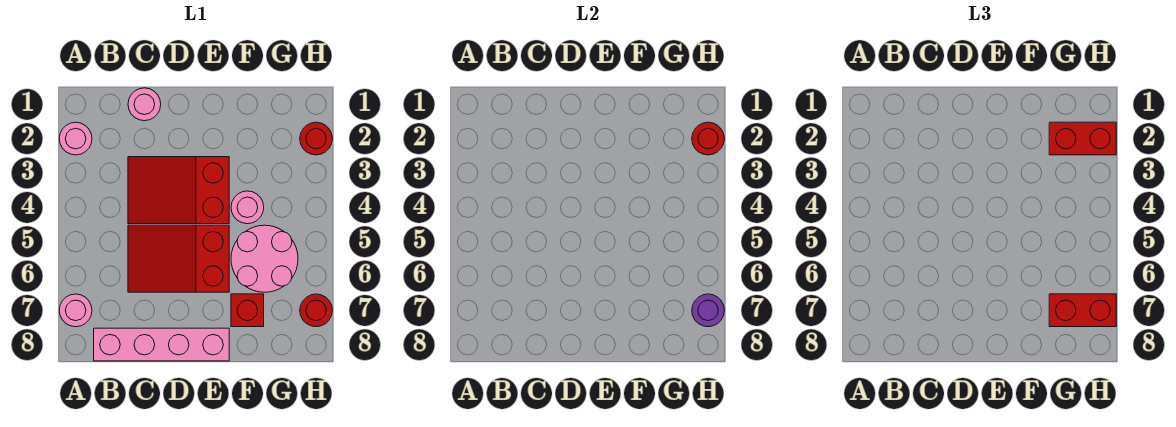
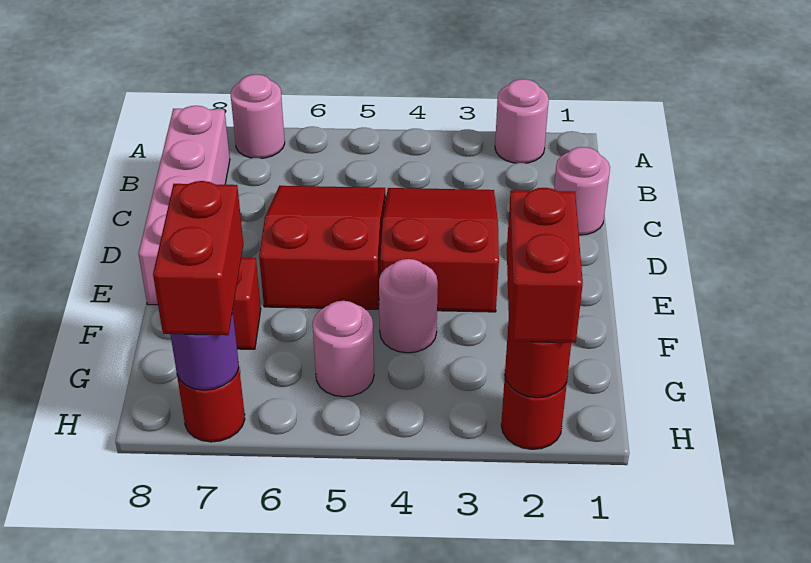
pink 2x2 round brick [231,225,298,292] -> pink 1x1 round brick [313,301,374,397]

